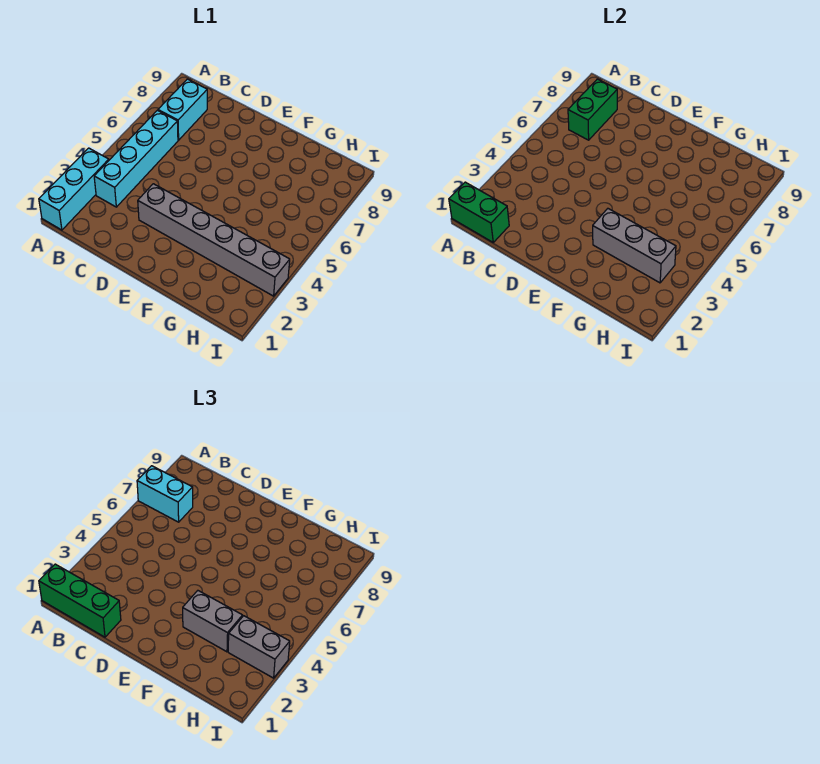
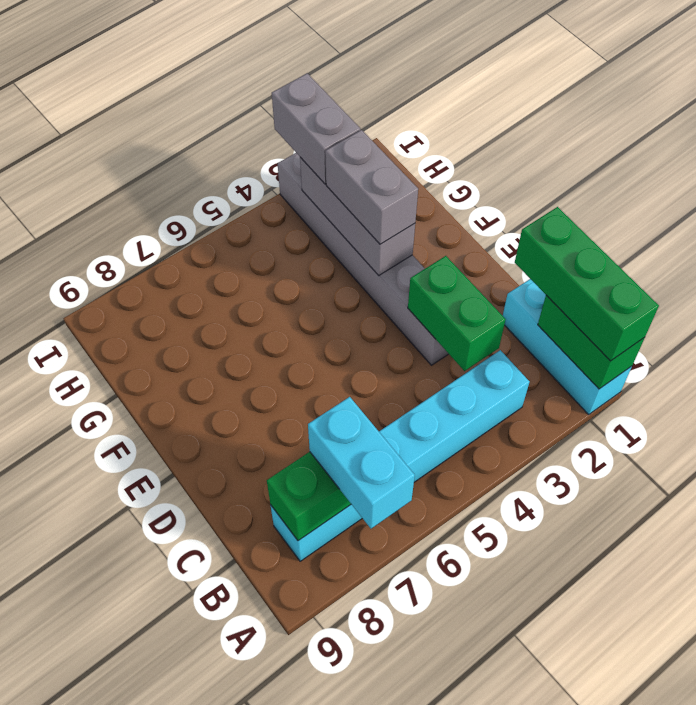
cyan 1x3 brick [39,148,109,230] -> cyan 1x3 brick turned to [503,279,632,415]
none -> green 1x2 brick [408,256,506,371]

